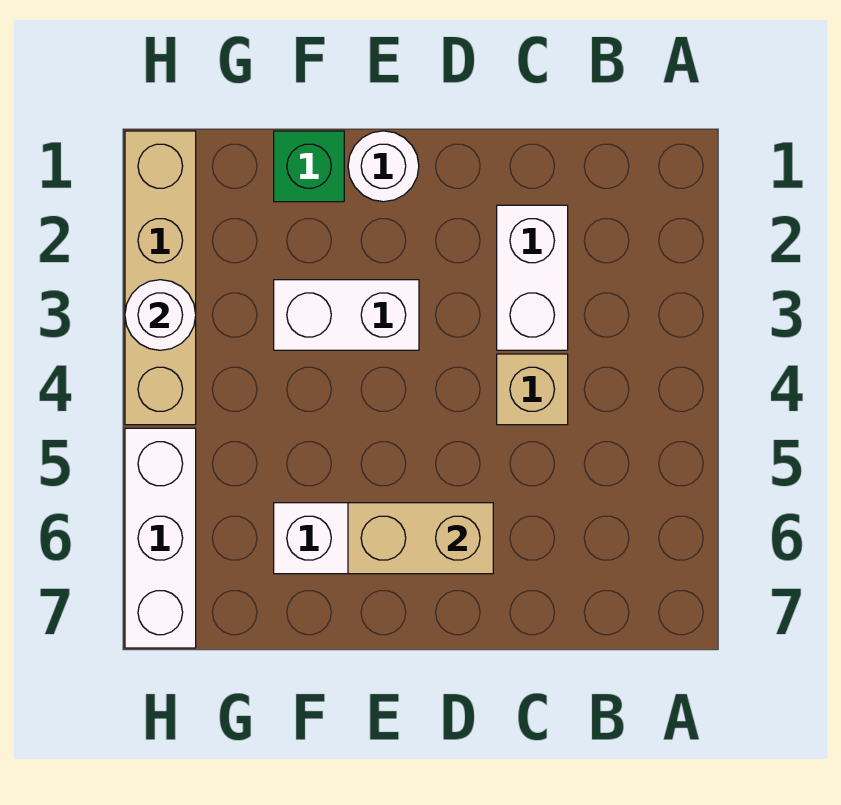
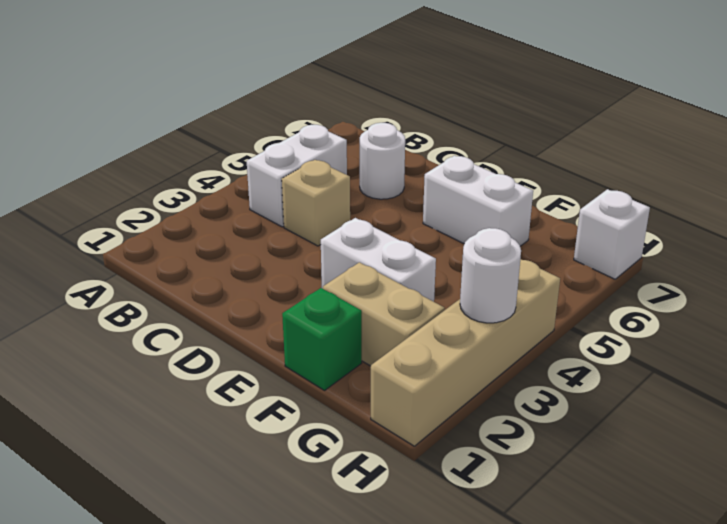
white 1x2 brick [497,205,568,350] -> white 1x2 brick moved to [247,125,347,227]
tan 1x2 brick [348,503,493,574] -> tan 1x2 brick moved to [323,262,445,366]
white 1x1 round brick [348,131,419,202] -> white 1x1 round brick moved to [360,123,405,199]
white 1x3 brick [125,428,196,648] -> white 1x1 brick [574,189,650,279]

